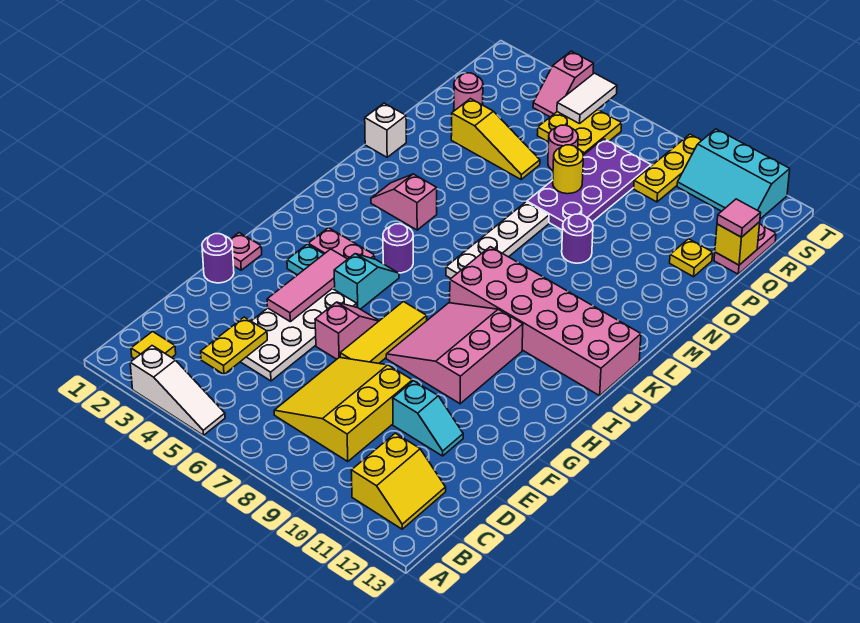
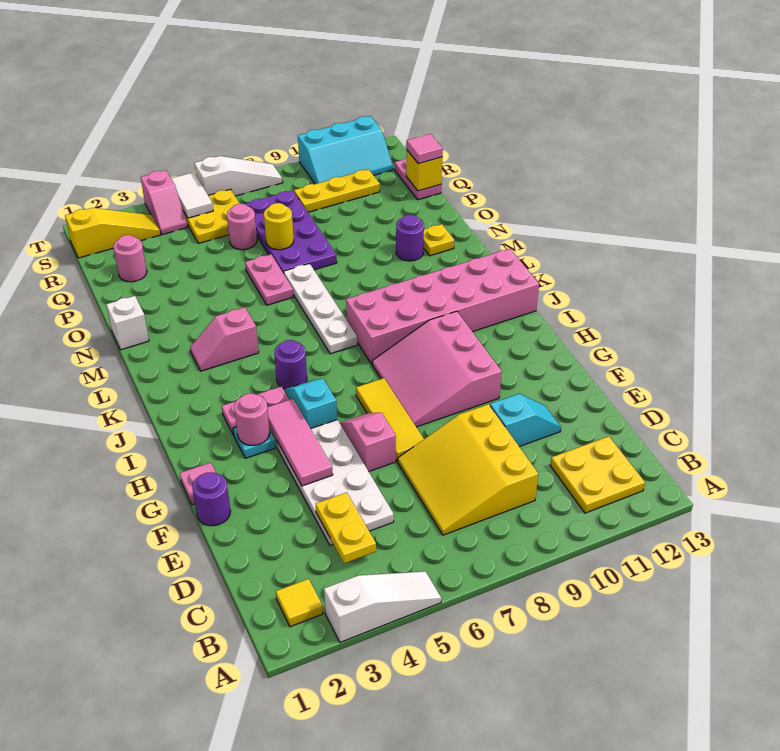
yellow 2x2 slope [351,433,446,529] -> yellow 2x2 plate [550,436,645,513]
none -> pink 1x1 round brick [234,393,270,445]
none -> pink 1x2 plate [245,254,293,305]
purple 1x1 round brick [562,214,593,263] -> purple 1x1 round brick moved to [396,215,424,261]
yellow 1x3 slope [451,99,540,179] -> yellow 1x3 slope moved to [65,208,160,258]
yellow 1x1 plate [670,239,713,277] -> yellow 1x1 plate moved to [423,224,454,256]
yellow 1x3 plate [634,134,701,202] -> yellow 1x3 plate turned to [294,169,380,212]
none -> white 1x3 slope [194,156,283,196]

